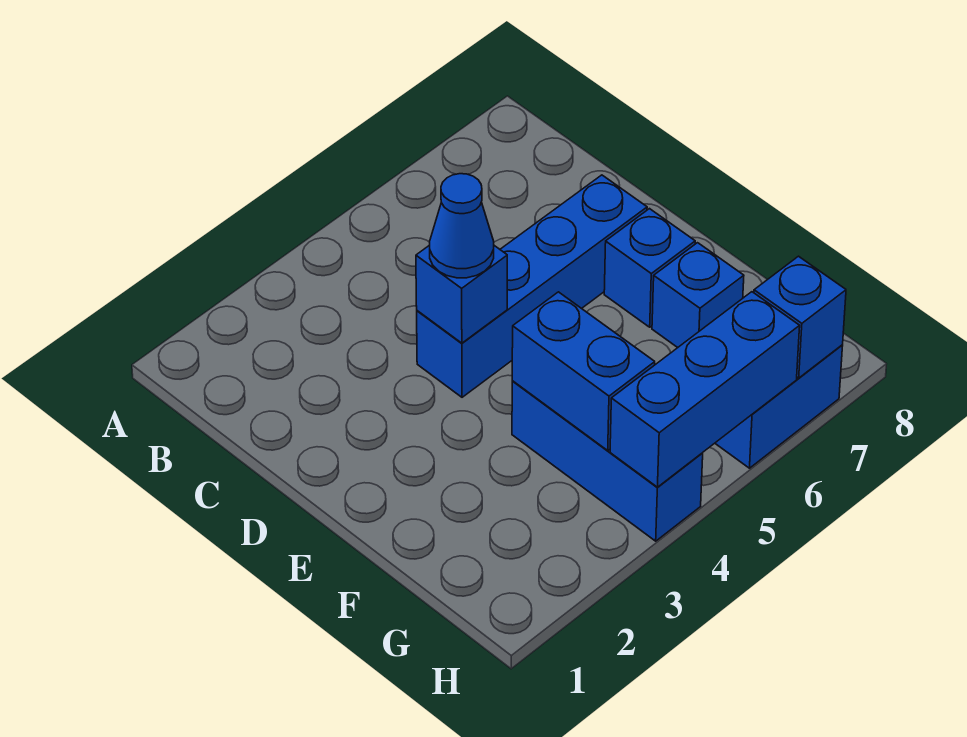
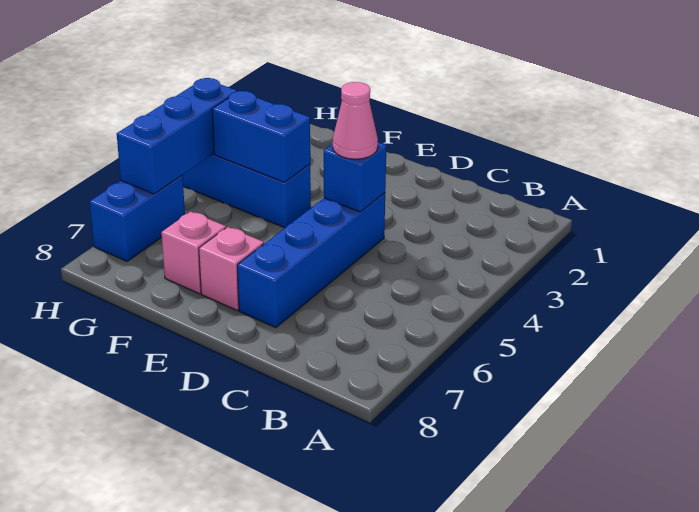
blue 1x1 cone [430,174,494,278] -> pink 1x1 cone [333,82,378,159]
blue 1x1 brick [604,209,695,327] -> pink 1x1 brick [199,227,264,310]
blue 1x1 brick [652,243,744,348] -> pink 1x1 brick [161,211,226,294]
blue 1x1 brick [754,256,846,378] -> none

